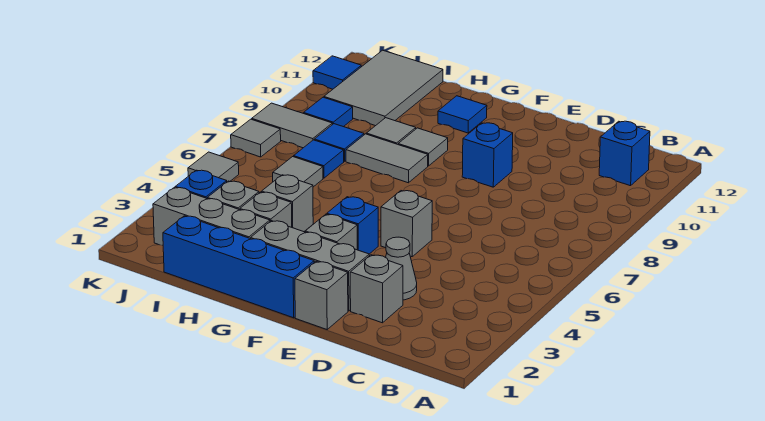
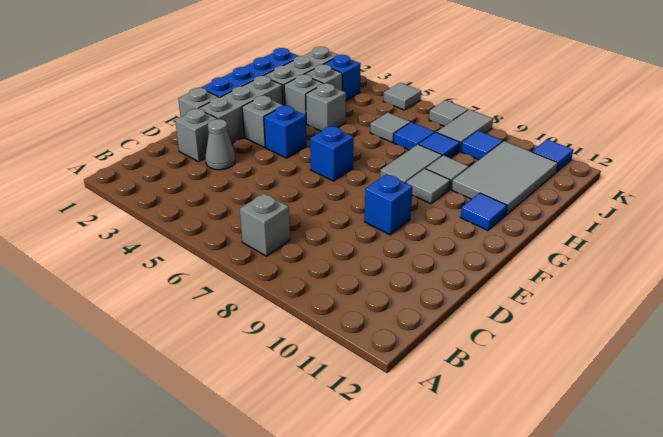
blue 1x1 brick [599,121,650,186] -> blue 1x1 brick moved to [310,126,354,181]
grey 1x1 brick [381,191,432,257] -> grey 1x1 brick moved to [240,194,290,256]
grey 2x3 tile [324,50,443,126] -> grey 2x3 tile turned to [452,141,558,215]

